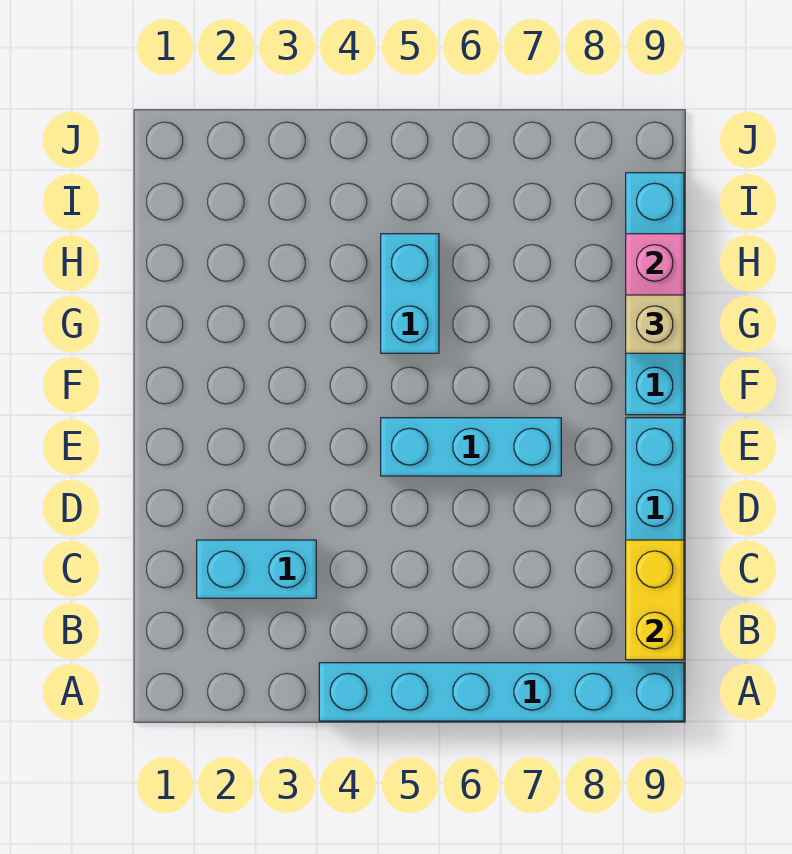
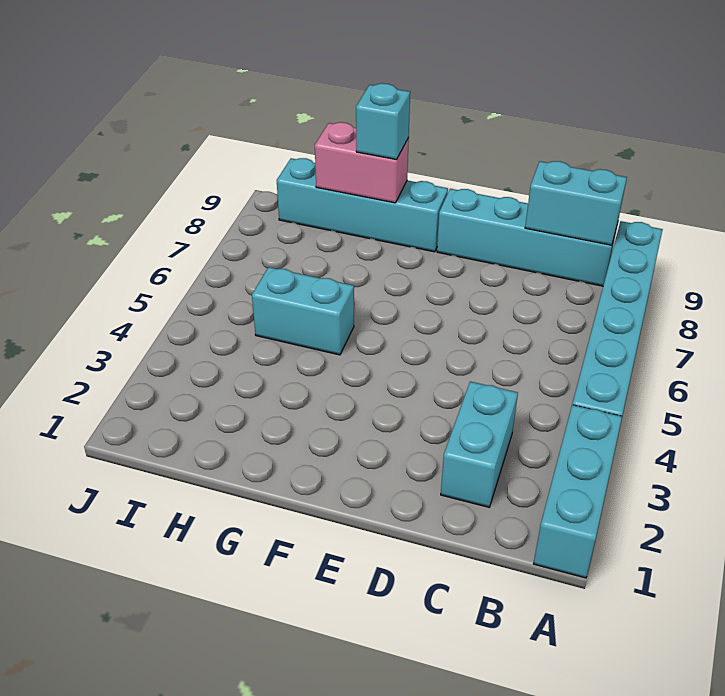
yellow 1x2 brick [626,540,684,660] -> cyan 1x2 brick [525,161,627,245]
cyan 1x3 brick [381,418,561,476] -> cyan 1x3 brick moved to [534,405,622,578]
tan 1x1 brick [626,295,684,353] -> cyan 1x1 brick [356,83,410,160]

